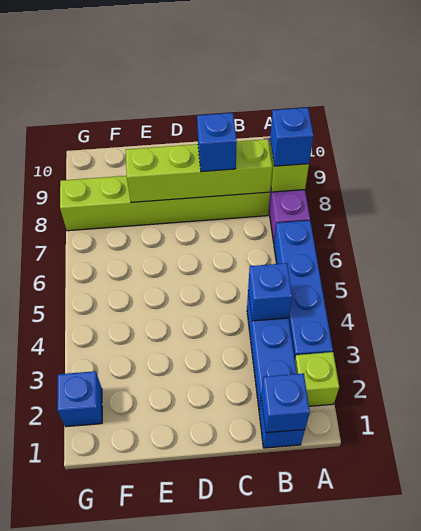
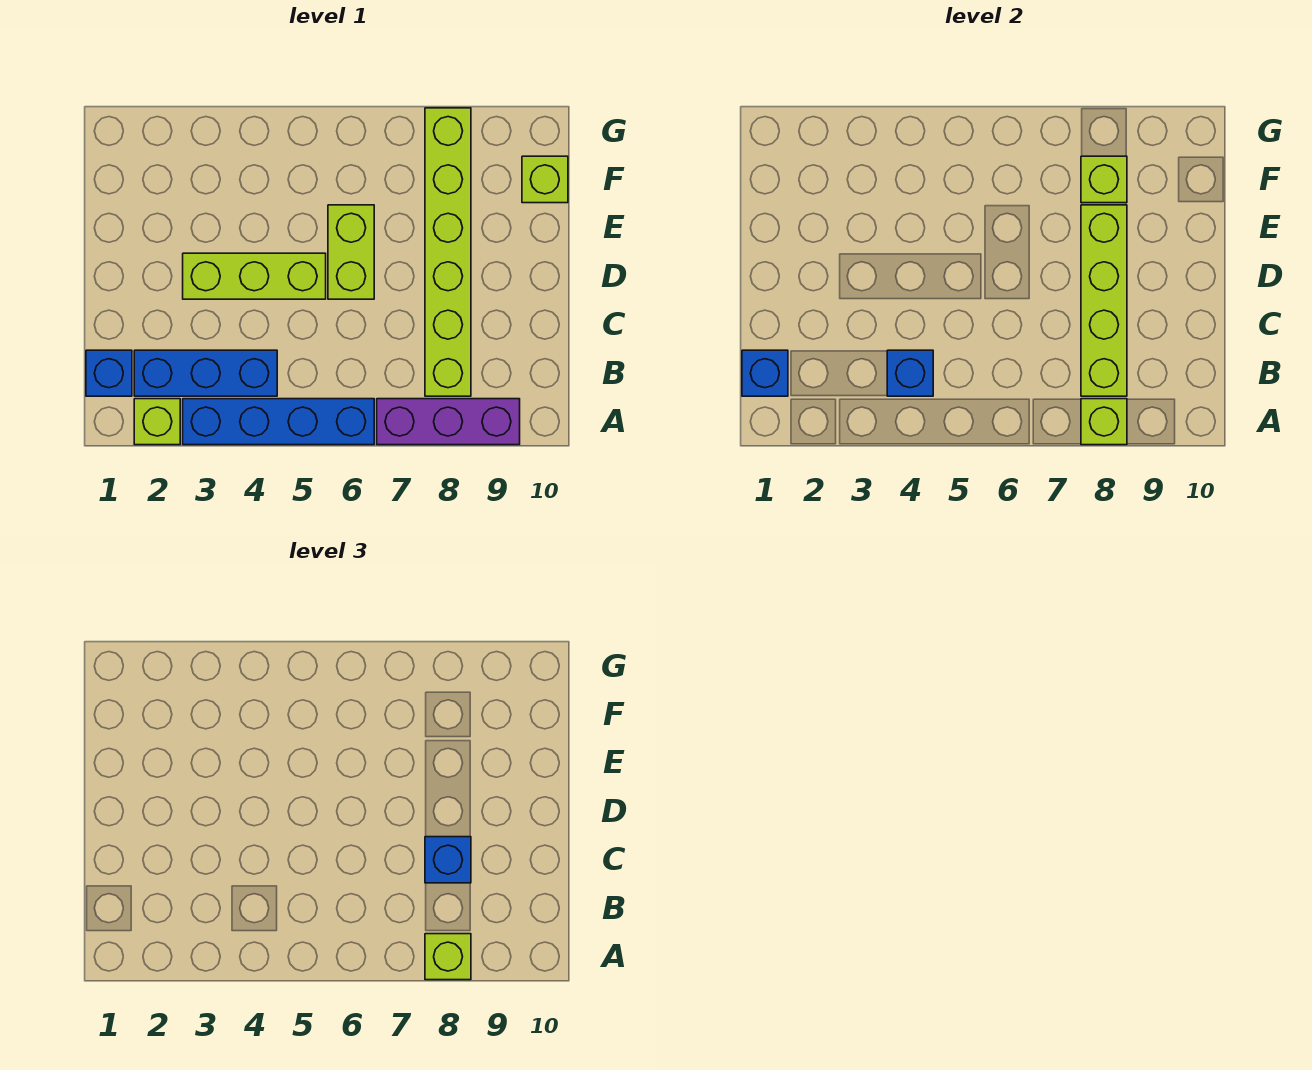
blue 1x1 brick [270,108,313,166] -> lime 1x1 brick [425,934,471,980]
none -> lime 1x3 brick [183,253,326,299]
none -> lime 1x2 brick [328,205,374,299]
none -> lime 1x1 brick [1081,156,1127,203]
none -> lime 1x1 brick [522,156,568,203]
blue 1x1 brick [57,371,102,427] -> none

